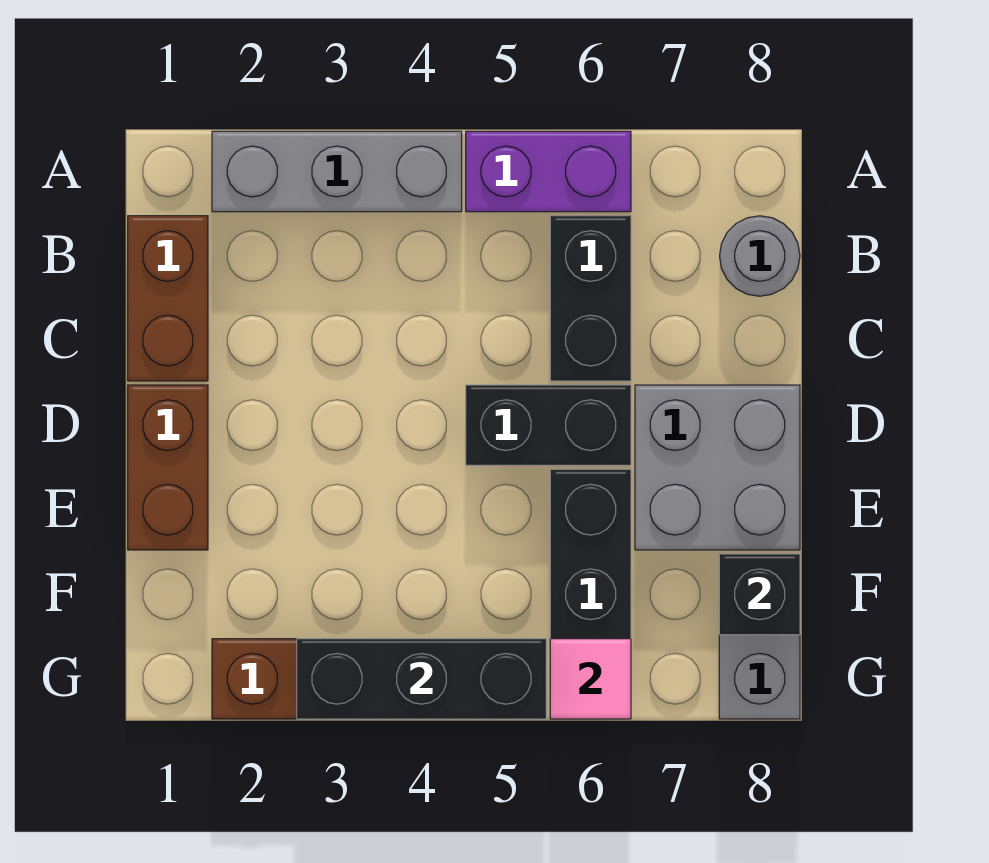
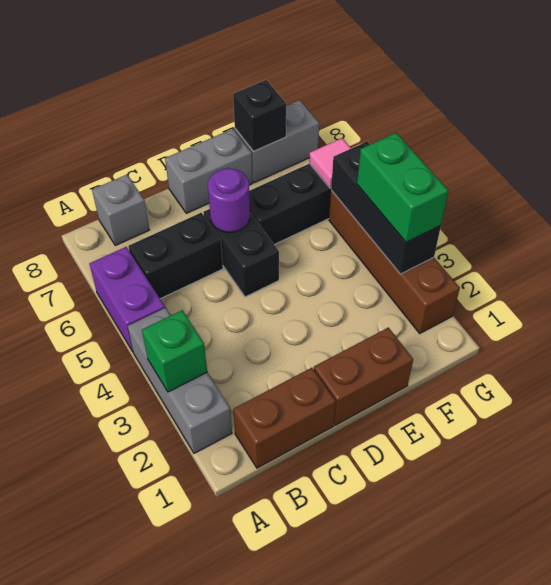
none -> green 1x1 brick [142,310,207,392]
grey 1x1 round brick [720,216,800,296] -> grey 1x1 brick [92,175,149,245]
none -> purple 1x1 round brick [208,168,250,232]
grey 2x2 brick [635,385,800,550] -> grey 1x2 brick [165,129,253,213]
none -> green 1x2 brick [357,133,448,242]

